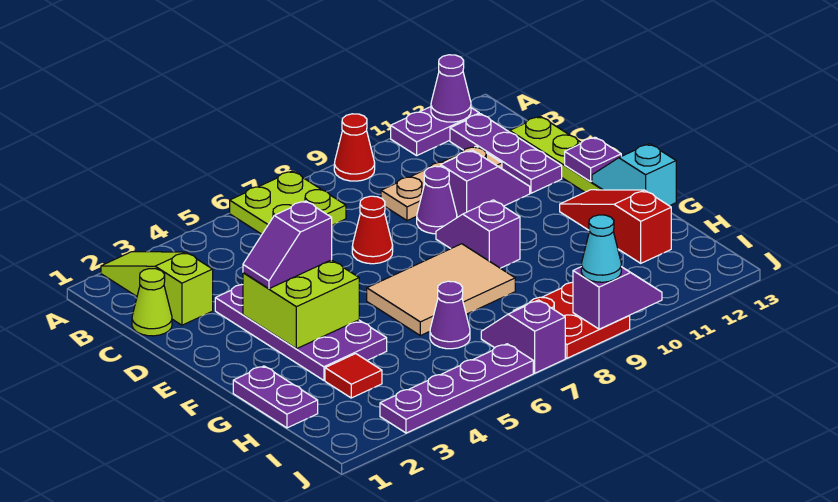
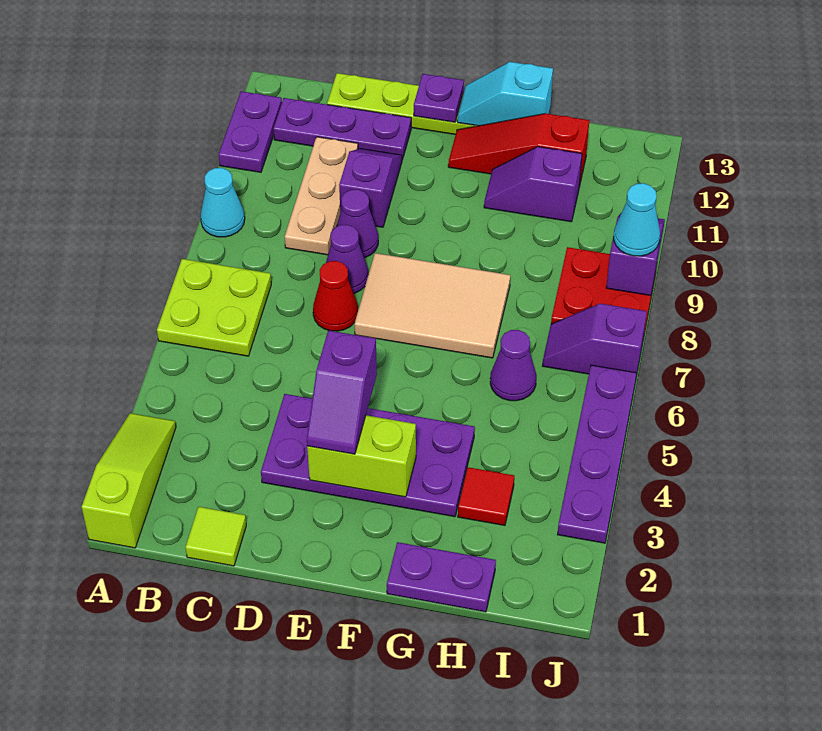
lime 1x3 slope [101,252,213,325] -> lime 1x3 slope turned to [82,413,176,548]
red 1x1 cone [334,114,375,181] -> cyan 1x1 cone [200,168,245,237]
purple 1x1 cone [431,55,471,122] -> purple 1x1 cone moved to [326,225,368,293]
lime 1x1 cone [132,269,172,336] -> lime 1x1 tile [185,507,246,566]
lime 2x2 brick [243,260,359,349] -> lime 1x2 brick [307,415,416,497]
purple 1x2 slope [436,200,520,268] -> purple 1x2 slope moved to [484,147,582,222]
tan 2x3 tile [367,244,515,336] -> tan 2x3 tile turned to [354,253,510,358]

